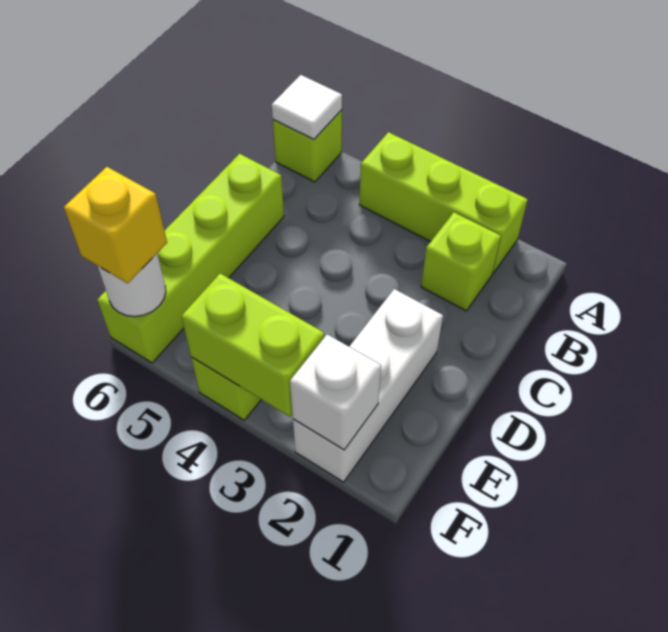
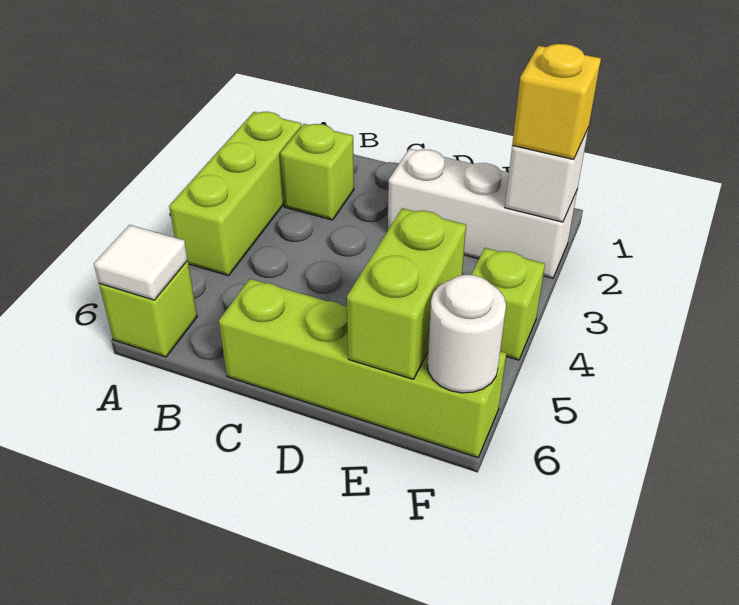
lime 1x2 brick [181,274,324,417] -> lime 1x2 brick moved to [347,208,466,379]
yellow 1x1 brick [64,167,167,283] -> yellow 1x1 brick moved to [512,44,601,159]

